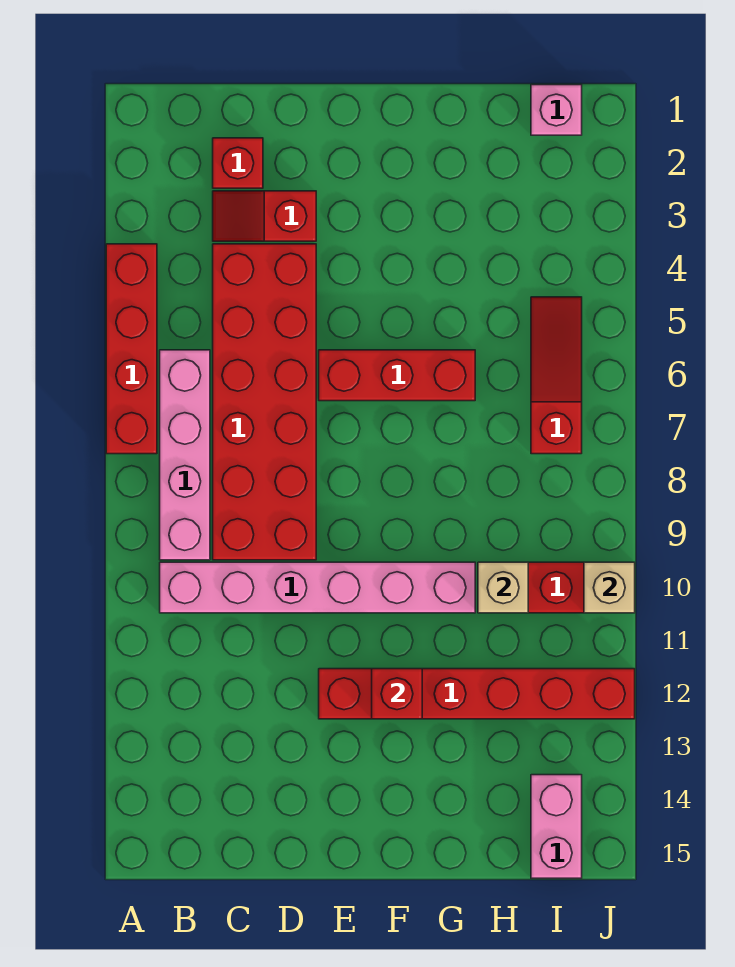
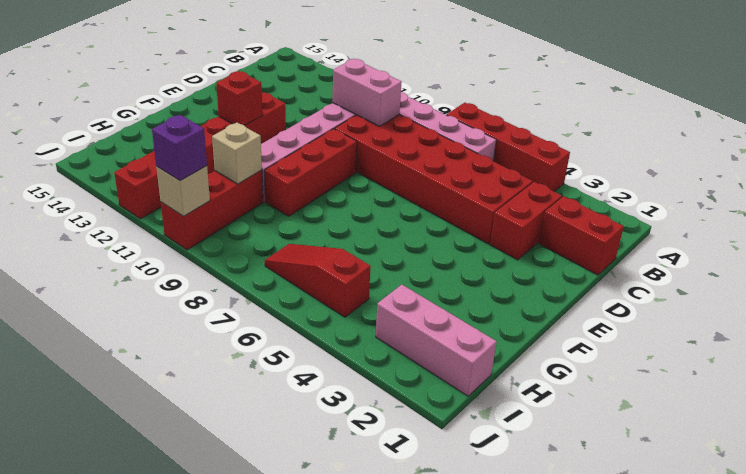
red 1x1 brick [213,138,263,188] -> red 1x2 brick [539,196,624,275]
red 1x2 slope [213,191,316,241] -> red 1x2 brick [490,182,562,260]
red 1x3 brick [319,350,475,401] -> red 1x3 brick moved to [264,129,357,216]
pink 1x1 brick [531,85,582,135] -> pink 1x3 brick [376,285,497,396]
red 1x3 slope [531,297,582,454] -> red 1x3 slope turned to [265,244,371,317]
pink 1x2 brick [531,775,582,878] -> pink 1x2 brick moved to [333,59,401,126]
none -> purple 1x1 brick [152,115,207,181]

